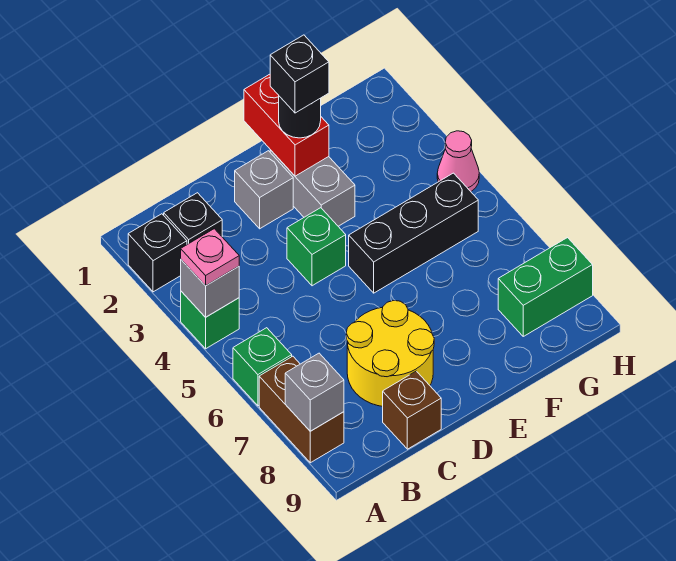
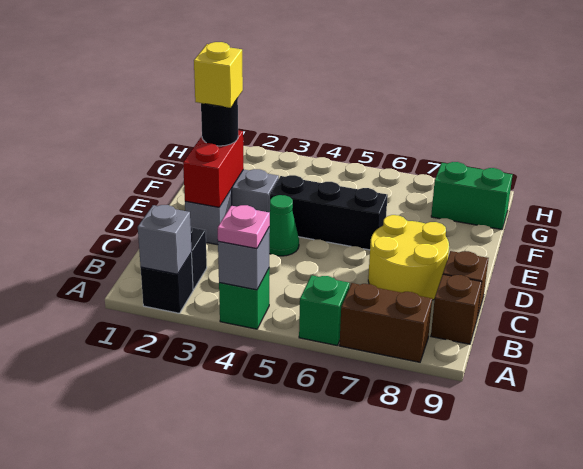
grey 1x1 brick [285,353,344,431] -> grey 1x1 brick moved to [138,205,192,274]
none -> brown 1x1 brick [431,274,482,344]
green 1x1 brick [287,208,346,286] -> green 1x1 cone [269,195,299,256]
red 1x2 brick [244,74,329,176] -> red 1x2 brick turned to [183,130,244,207]
black 1x1 brick [270,35,329,113] -> yellow 1x1 brick [194,42,243,108]
black 1x3 brick [349,173,478,293] -> black 1x3 brick turned to [270,175,388,250]
green 1x2 brick [498,238,593,336] -> green 1x2 brick turned to [431,162,512,229]
pink 1x1 cone [437,131,479,191] -> none

